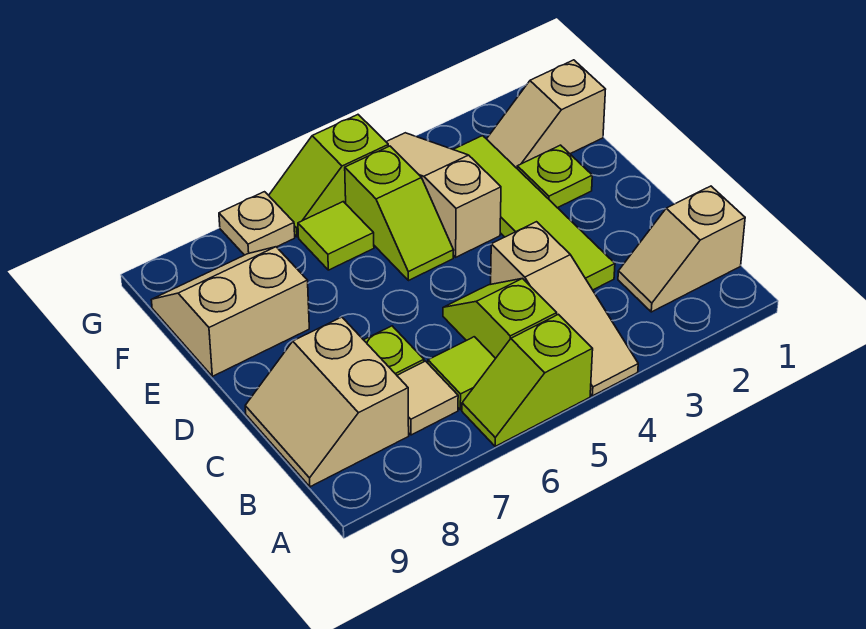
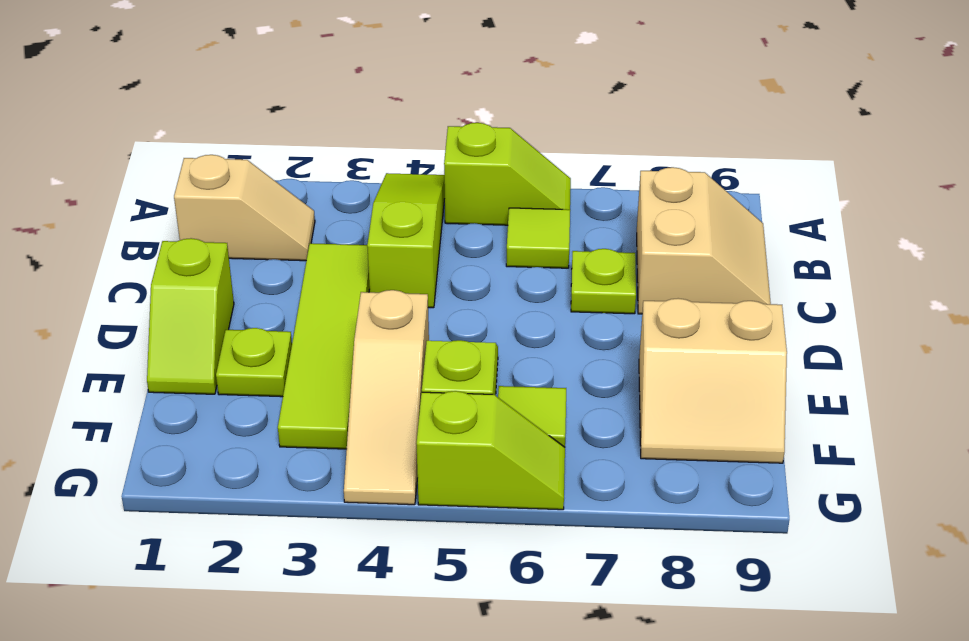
tan 1x3 slope [491,222,638,396] -> lime 1x3 slope [367,173,445,308]
lime 1x2 slope [443,278,557,358] -> lime 1x2 slope moved to [147,238,234,394]
tan 1x1 tile [397,361,458,435] -> none
tan 1x2 slope [487,60,606,168] -> none
tan 1x1 plate [219,192,295,255] -> none

